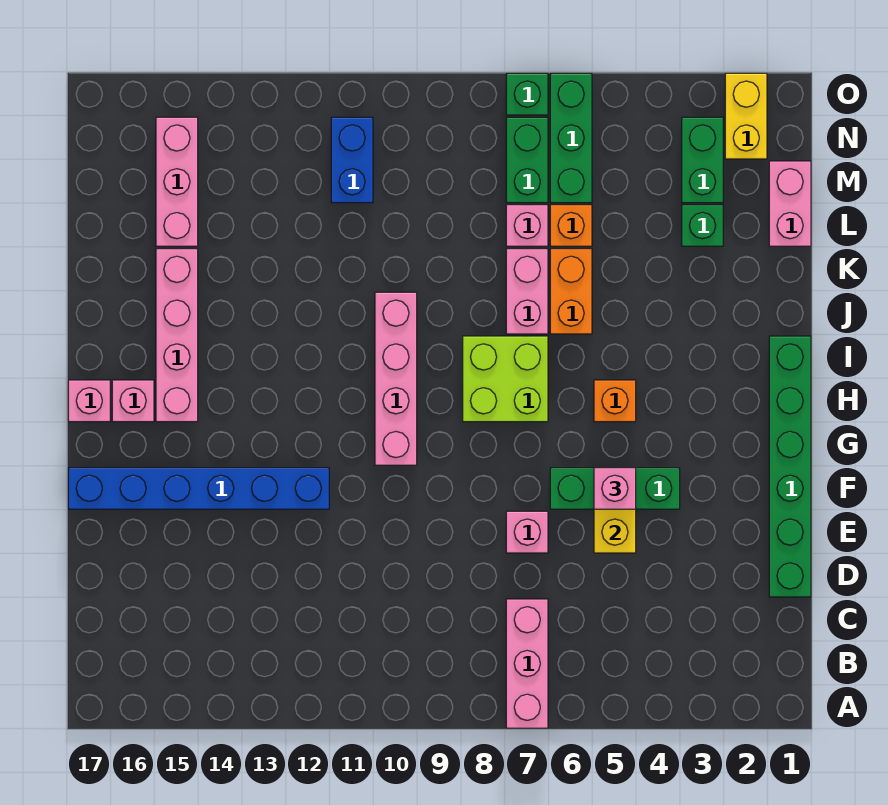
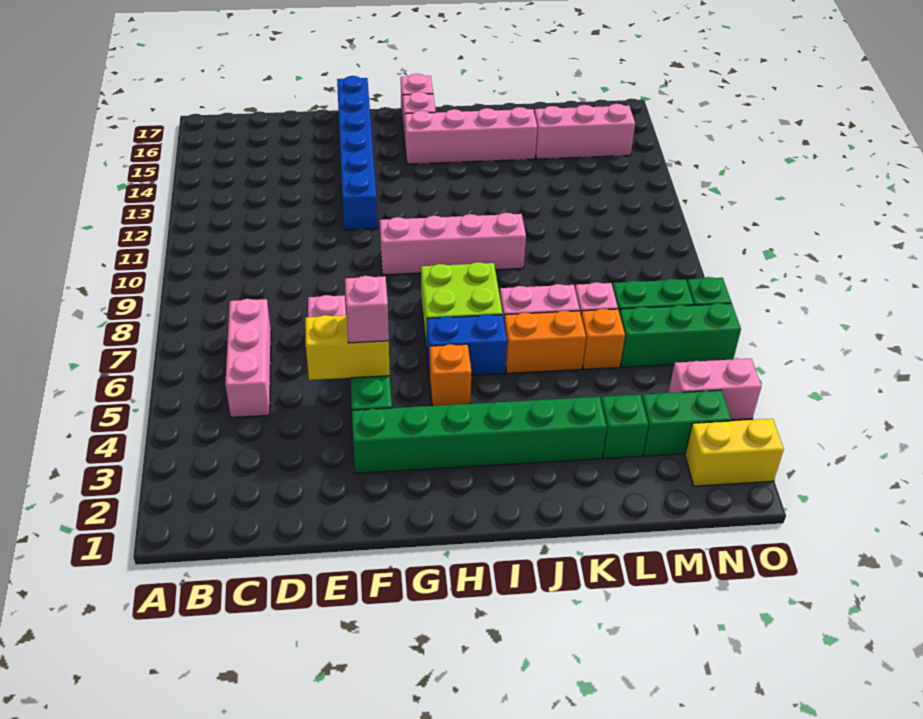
pink 1x3 brick [506,599,548,728] -> pink 1x3 brick turned to [225,299,271,417]
green 1x6 brick [769,336,811,597] -> green 1x6 brick moved to [352,397,607,473]
pink 1x2 brick [769,161,811,246] -> pink 1x2 brick moved to [668,359,761,420]
blue 1x2 brick [331,117,373,203] -> blue 1x2 brick moved to [427,314,507,375]

